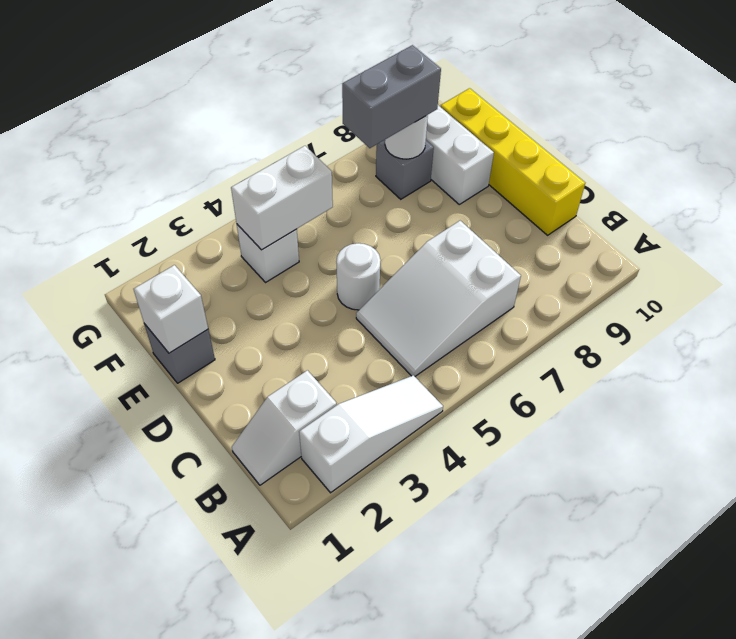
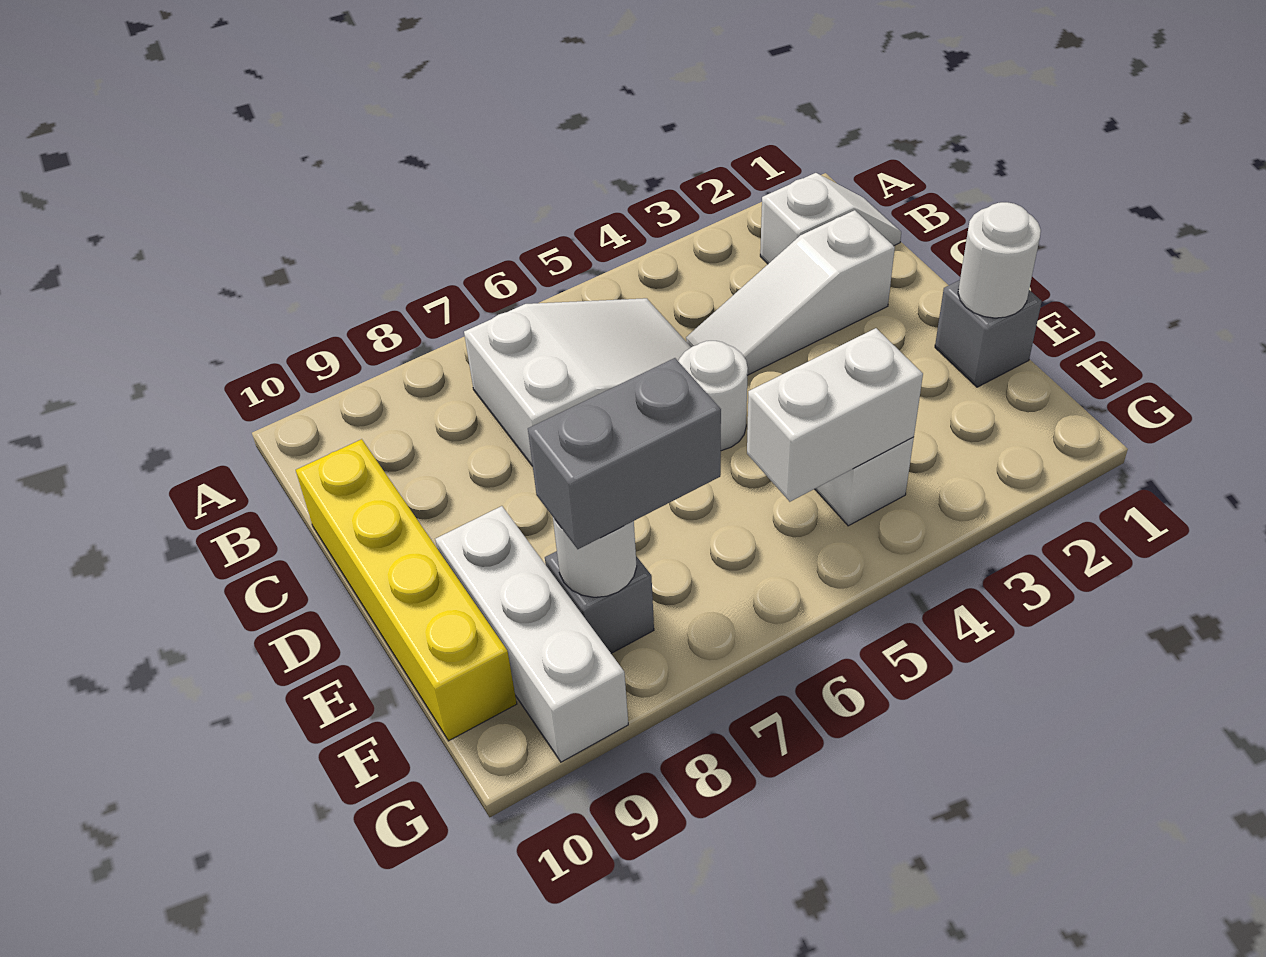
white 1x3 slope [299,375,443,493] -> white 1x3 slope moved to [686,210,895,375]
white 1x1 brick [134,265,208,353] -> white 1x1 round brick [958,202,1041,318]

